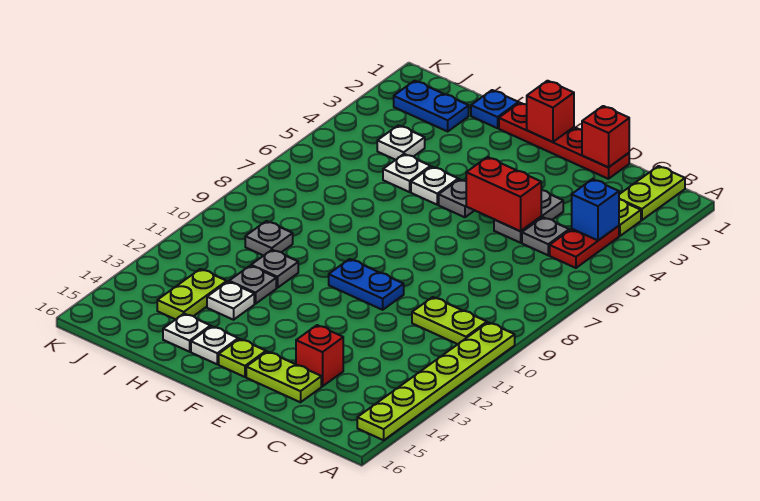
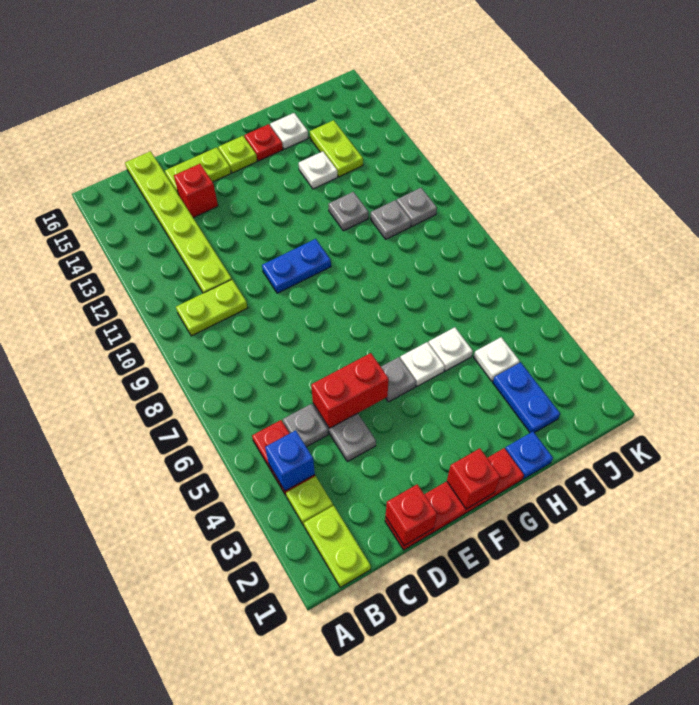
lime 1x6 plate [357,322,515,440] -> lime 1x6 plate moved to [125,151,232,293]
white 1x1 plate [191,326,238,364] -> red 1x1 plate [244,124,283,161]
grey 1x1 plate [229,266,276,304] -> grey 1x1 plate moved to [397,188,437,226]
blue 1x2 plate [394,81,469,131] -> blue 1x2 plate turned to [493,362,560,433]

